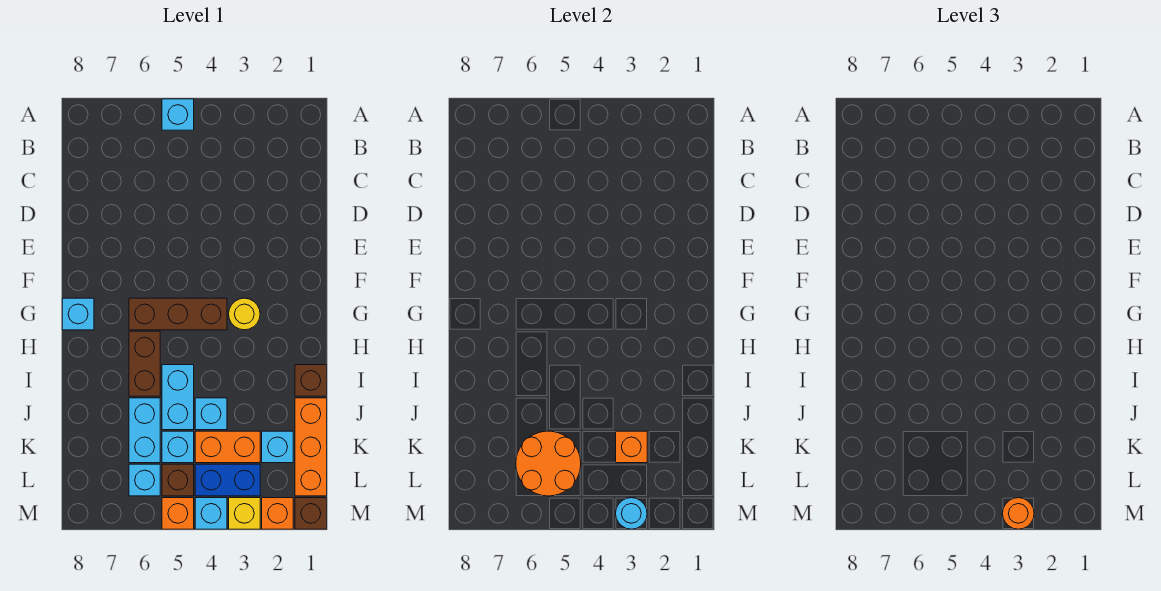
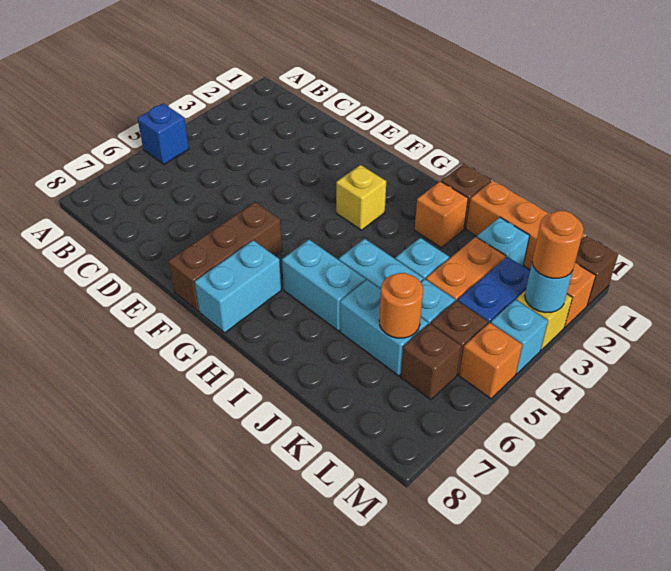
cyan 1x1 brick [162,99,194,130] -> blue 1x1 brick [137,103,189,164]
yellow 1x1 round brick [229,298,260,330] -> yellow 1x1 brick [336,165,386,230]
brown 1x3 brick [129,298,227,330] -> brown 1x3 brick moved to [168,202,282,311]
cyan 1x1 brick [62,298,94,330] -> cyan 1x2 brick [195,240,281,333]
brown 1x2 brick [129,331,160,396] -> cyan 1x2 brick [282,240,366,331]
orange 1x1 brick [616,431,647,463] -> orange 1x1 brick moved to [415,181,468,248]
orange 2x2 round brick [516,431,581,496] -> orange 1x1 round brick [379,273,423,338]
cyan 1x1 brick [129,464,160,496] -> brown 1x1 brick [400,324,461,400]

